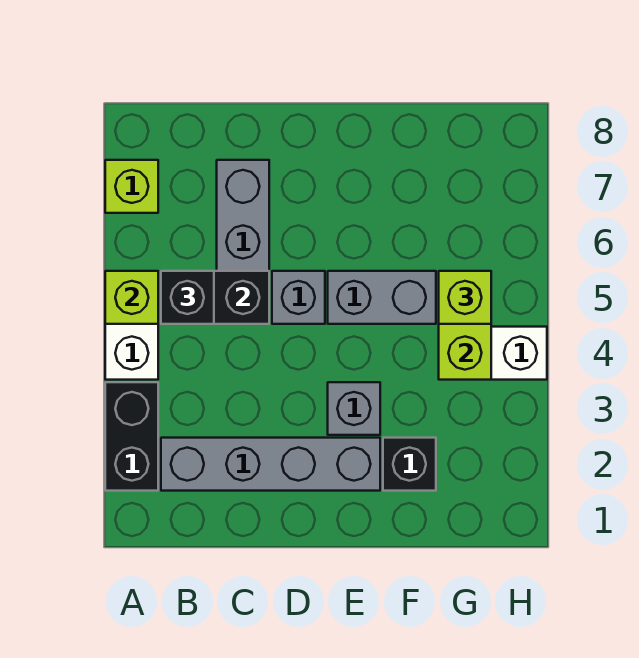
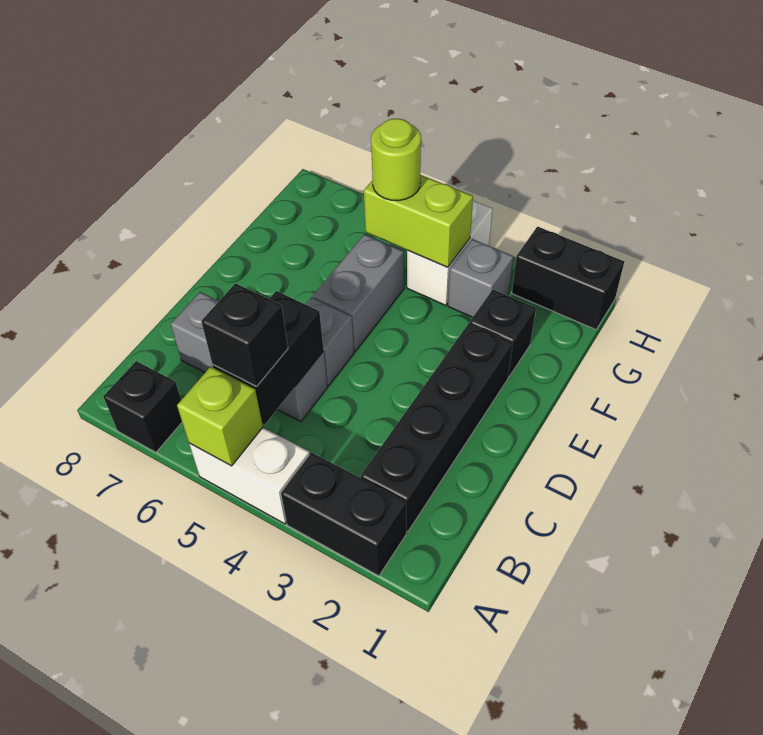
lime 1x1 brick [105,160,158,213] -> black 1x1 brick [103,361,182,452]
grey 1x4 brick [161,438,380,491] -> black 1x4 brick [361,323,513,532]
grey 1x1 brick [328,382,380,435] -> grey 1x1 brick moved to [448,239,513,317]
lime 1x1 brick [439,271,491,324] -> lime 1x1 round brick [371,119,421,201]
none -> black 1x2 brick [512,227,624,330]

